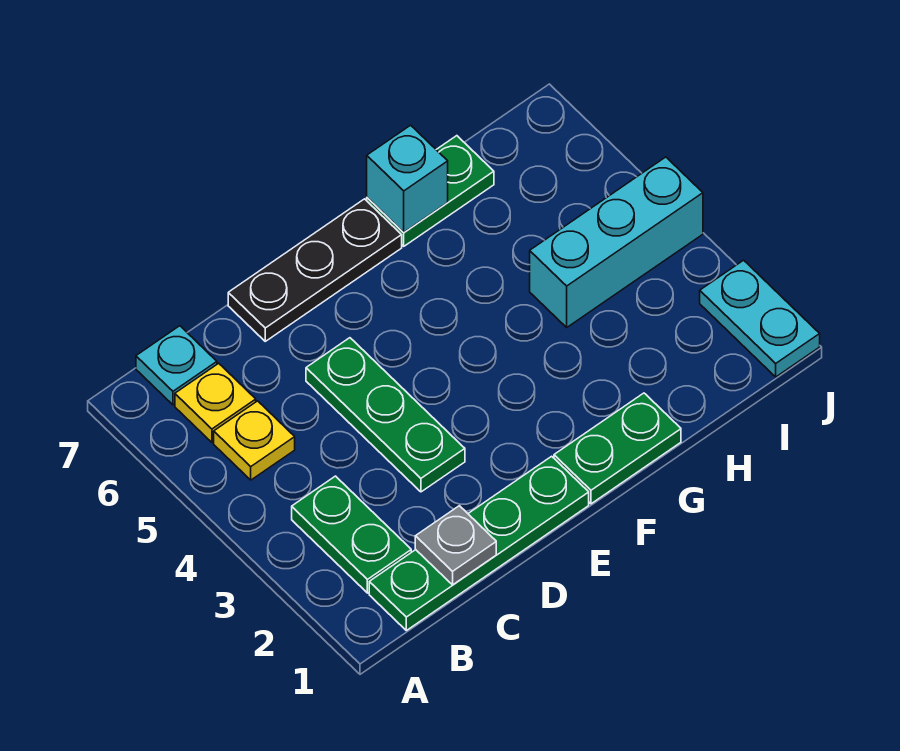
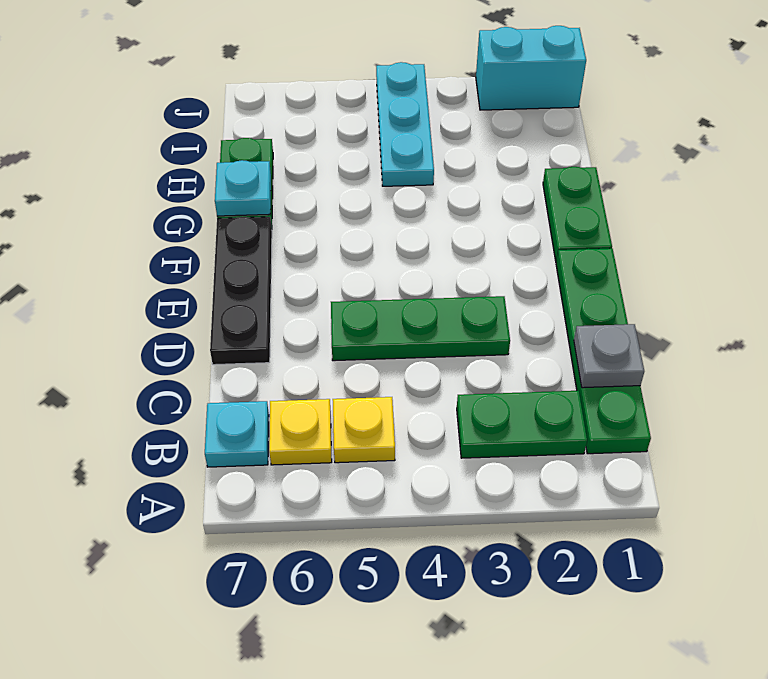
cyan 1x1 brick [367,125,448,232] -> cyan 1x1 plate [215,160,271,216]
cyan 1x3 brick [530,157,703,327] -> cyan 1x3 plate [376,62,434,186]
cyan 1x2 plate [700,260,820,377] -> cyan 1x2 brick [476,26,586,110]

